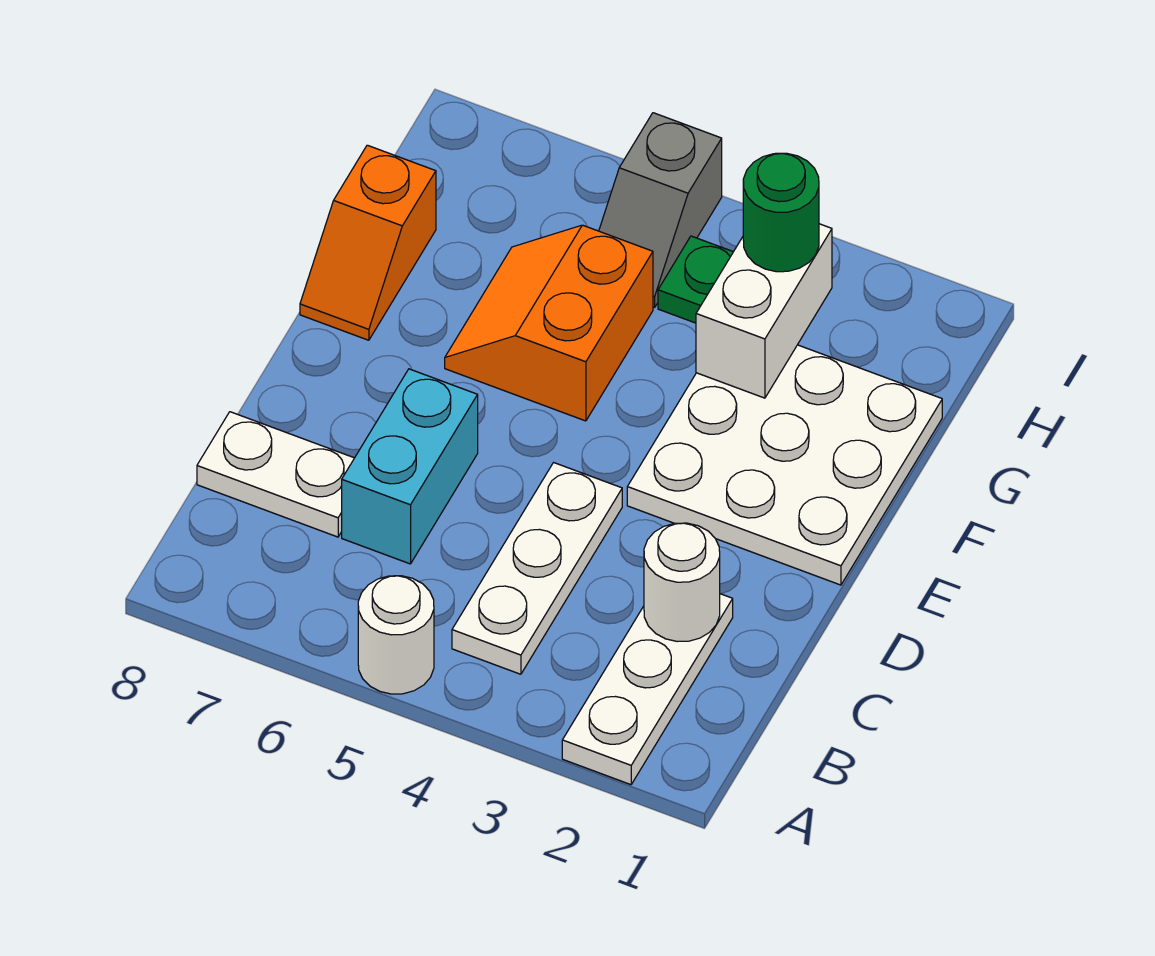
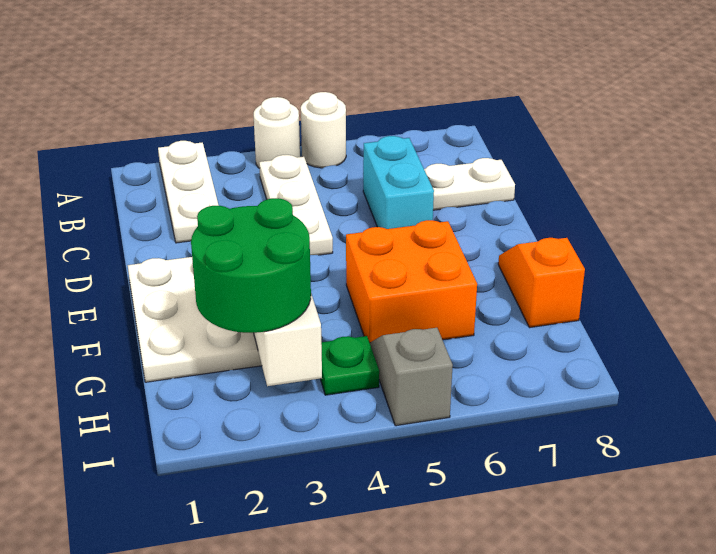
white 1x1 round brick [644,523,720,642] -> white 1x1 round brick moved to [254,97,300,168]
orange 2x2 slope [445,225,653,421] -> orange 2x2 brick [346,220,477,343]
green 1x1 round brick [743,153,819,272] -> green 2x2 round brick [191,198,311,333]

